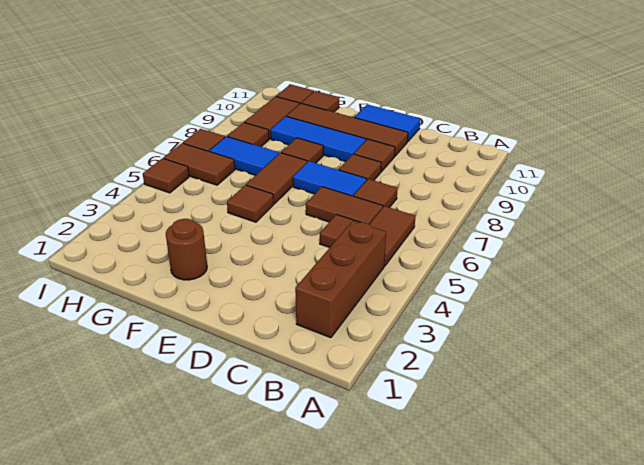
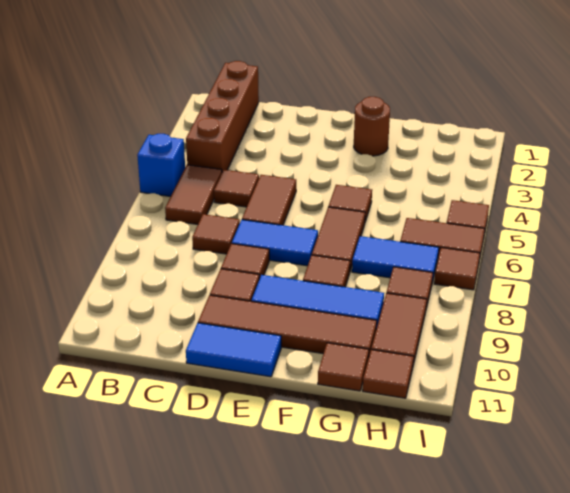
none -> blue 1x1 brick [137,134,185,196]
brown 1x3 brick [295,221,386,338] -> brown 1x4 brick [186,61,259,172]
brown 1x2 tile [306,187,383,224] -> brown 1x2 tile turned to [242,175,296,225]

